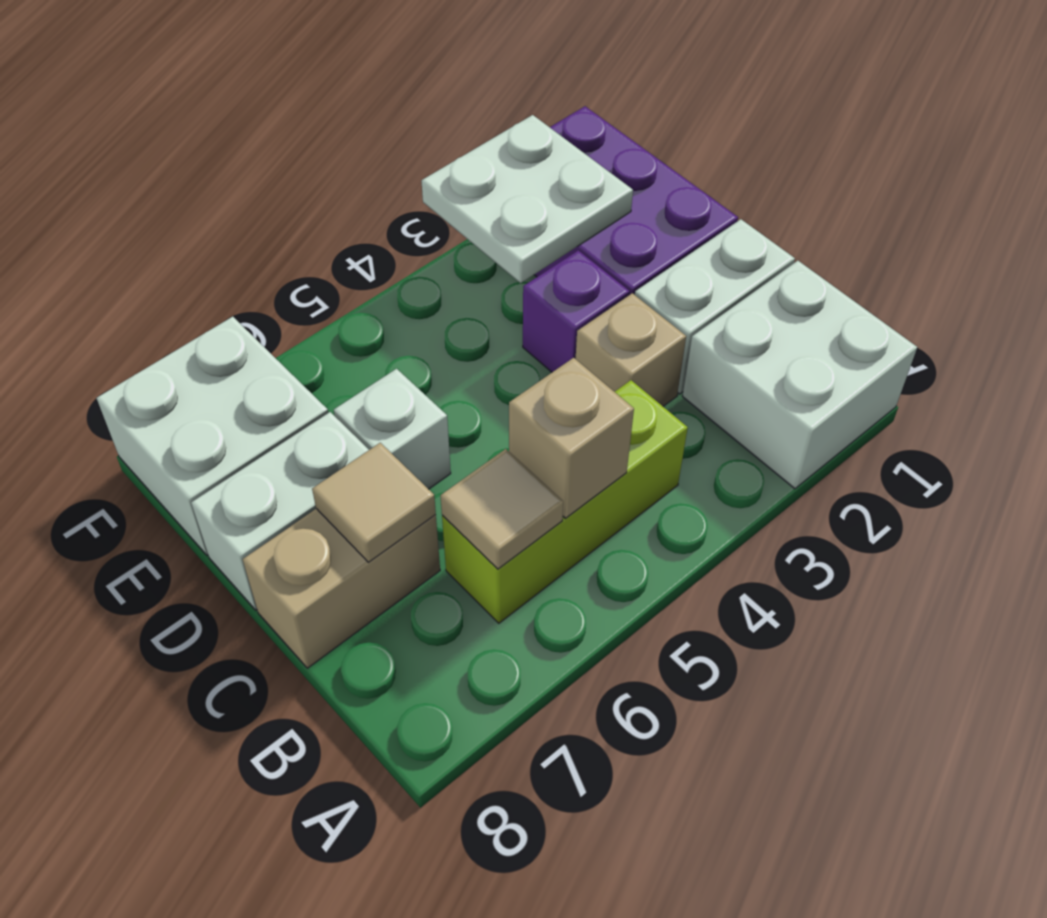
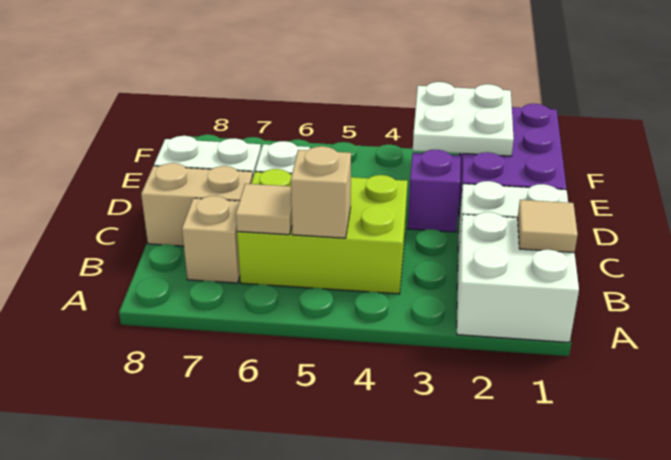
lime 1x3 brick [442,380,688,623] -> lime 2x3 brick [237,169,408,294]
tan 1x1 brick [576,293,686,406] -> tan 1x1 brick moved to [182,196,240,283]
tan 1x1 tile [312,443,436,562] -> tan 1x1 tile moved to [518,200,578,253]
white 2x2 brick [97,317,328,556] -> none

